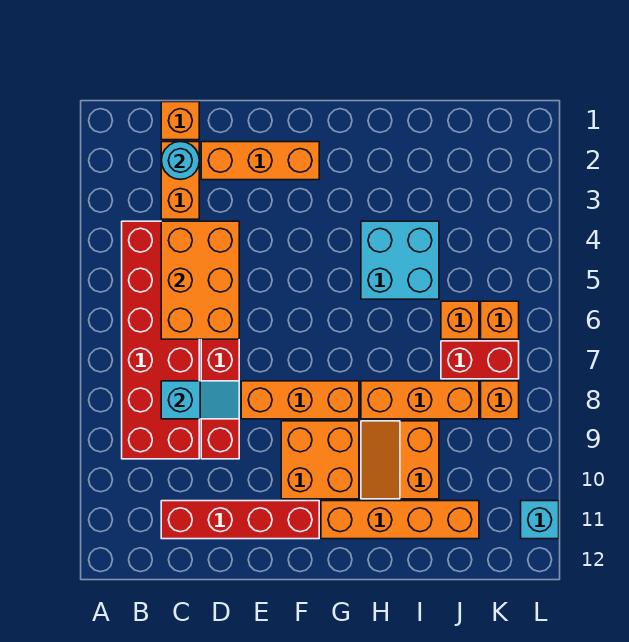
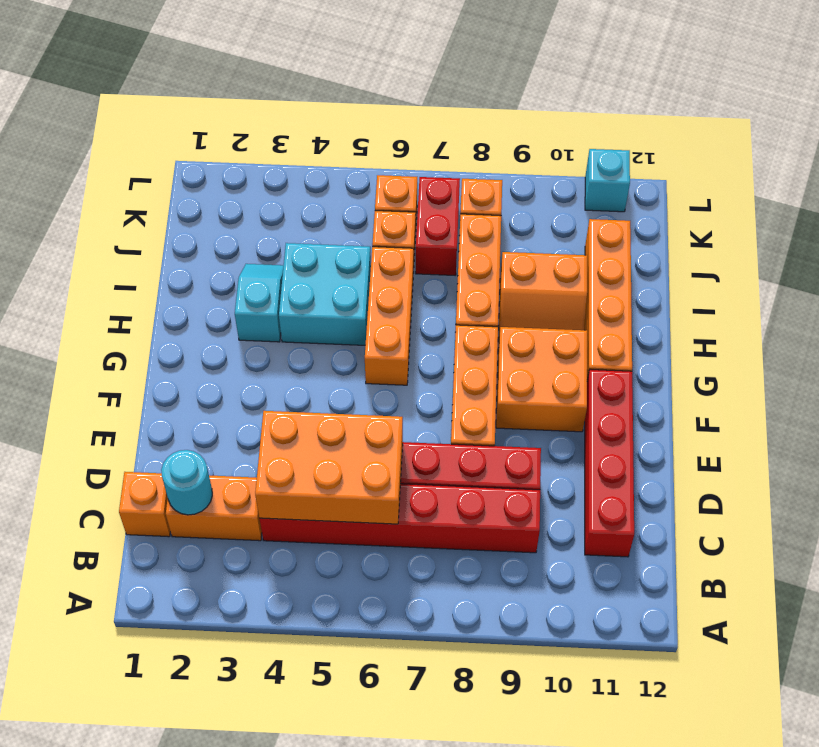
red 2x6 brick [122,221,199,459] -> red 1x6 brick [259,484,540,553]
cyan 1x2 slope [161,381,239,419] -> cyan 1x2 slope moved to [235,264,284,342]
orange 1x3 brick [201,142,319,180] -> orange 1x3 brick moved to [365,247,413,385]

